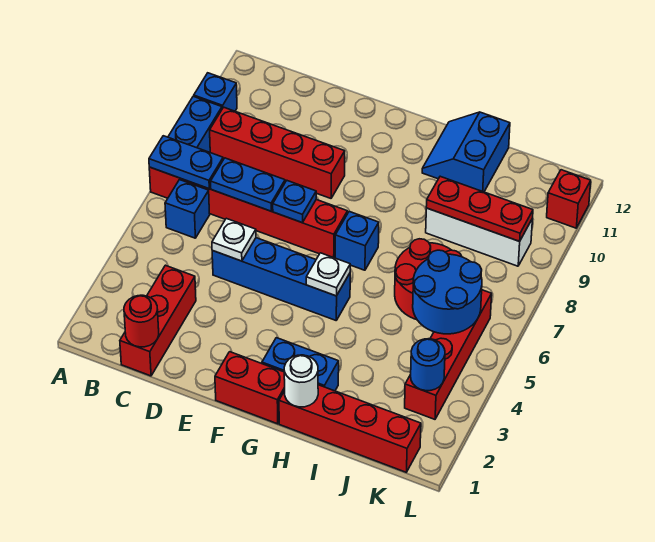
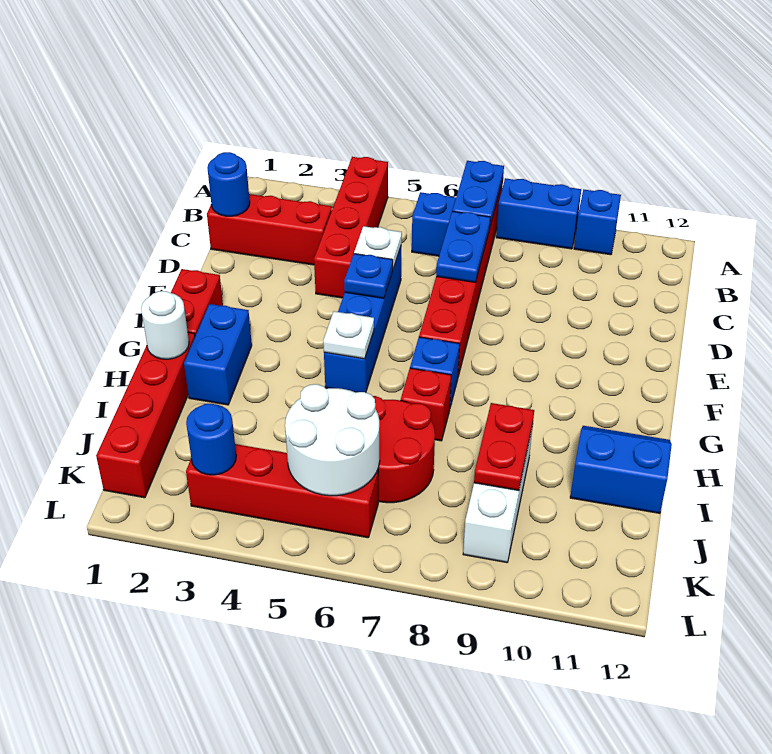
red 1x4 brick [210,107,345,198] -> red 1x4 brick moved to [314,157,388,298]
red 1x1 round brick [124,295,159,347] -> blue 1x1 round brick [207,152,250,216]
blue 1x1 plate [273,181,316,223] -> blue 1x1 plate moved to [344,254,393,298]
red 1x3 plate [426,176,533,241] -> red 1x2 plate [474,403,534,491]
blue 2x2 round brick [413,250,482,334] -> white 2x2 round brick [285,384,380,496]
red 1x1 brick [547,170,591,228] -> red 1x1 brick moved to [401,368,451,441]

